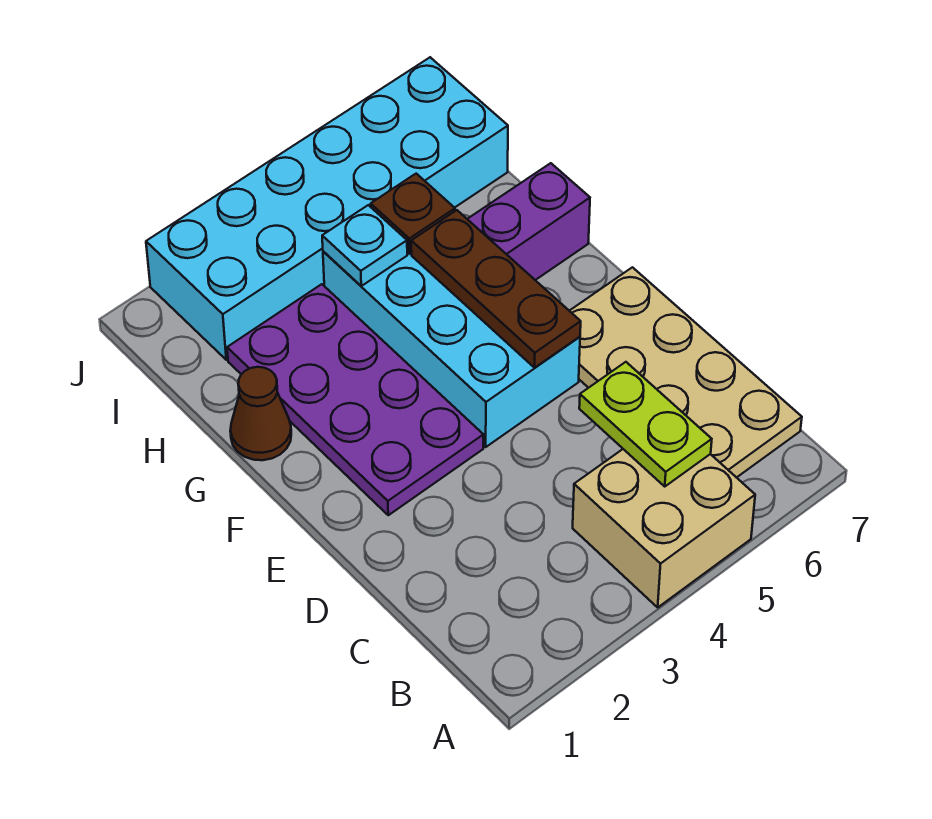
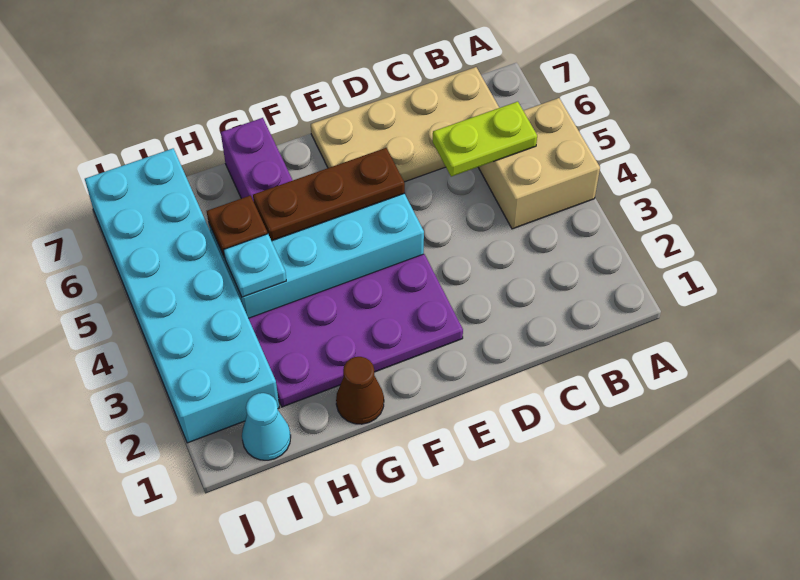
none -> cyan 1x1 cone [242,393,291,460]

